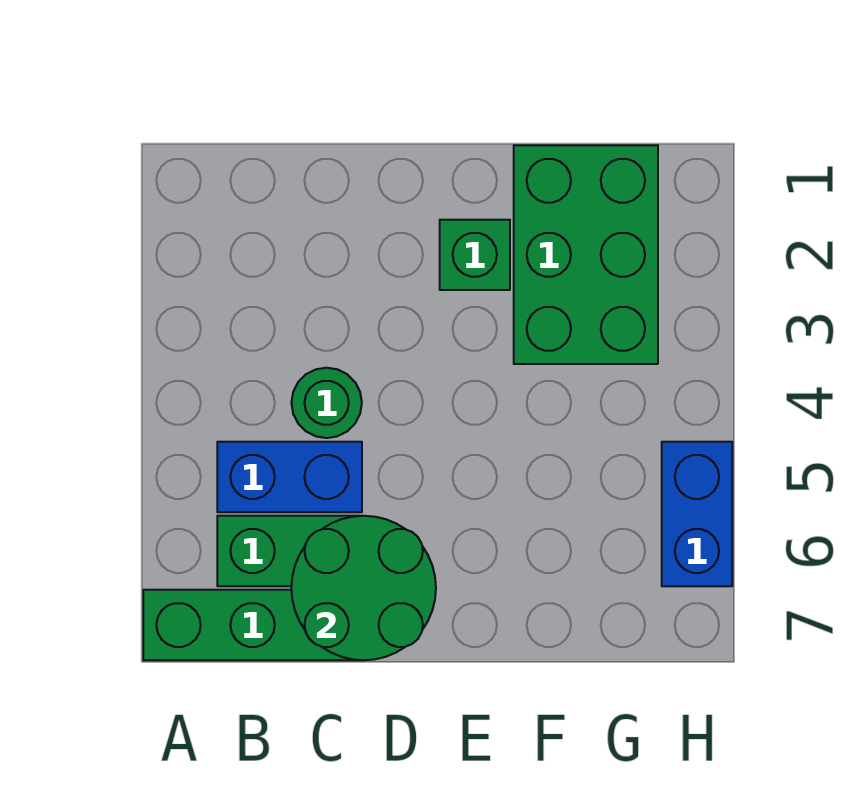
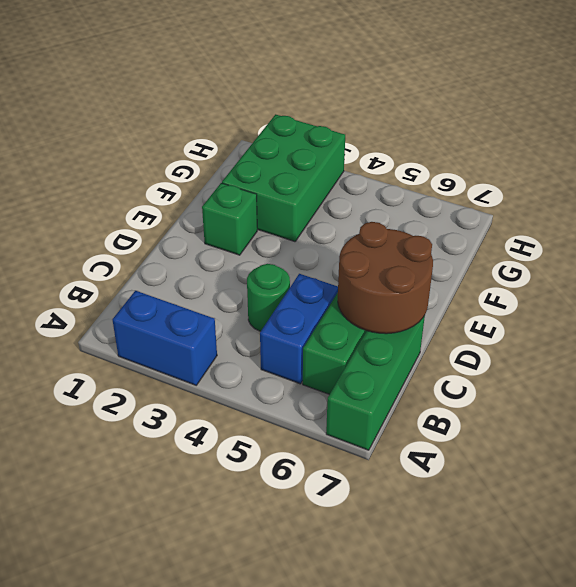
green 2x2 round brick [291,516,436,660] -> brown 2x2 round brick [338,222,433,334]
green 2x3 brick [514,145,658,364] -> green 2x3 brick turned to [222,114,345,242]
blue 1x2 brick [662,442,732,586] -> blue 1x2 brick moved to [113,291,217,385]

